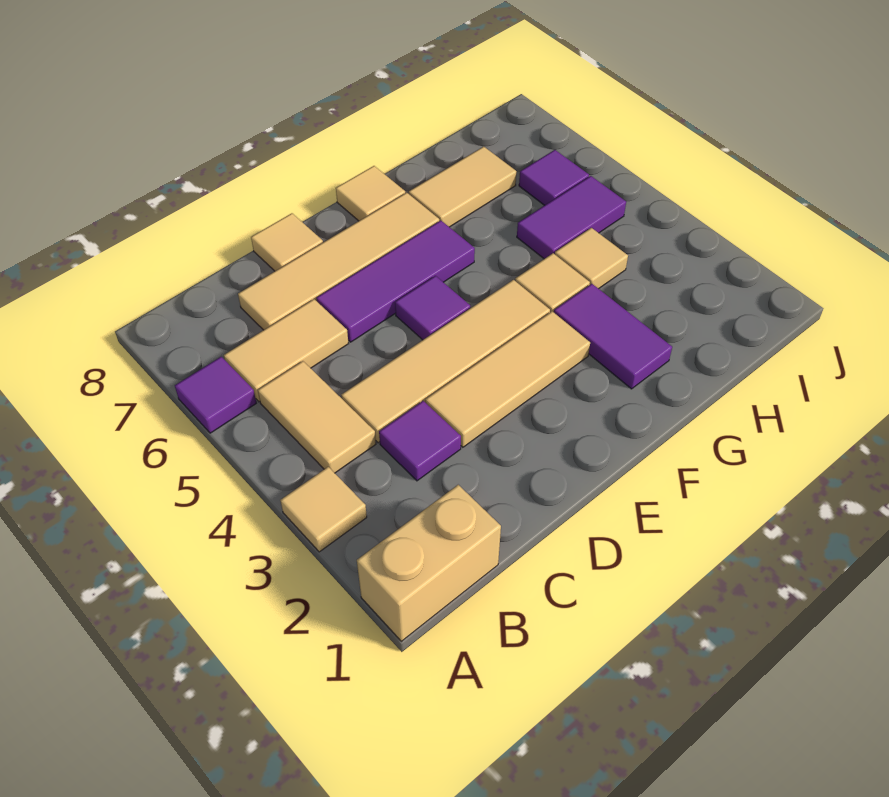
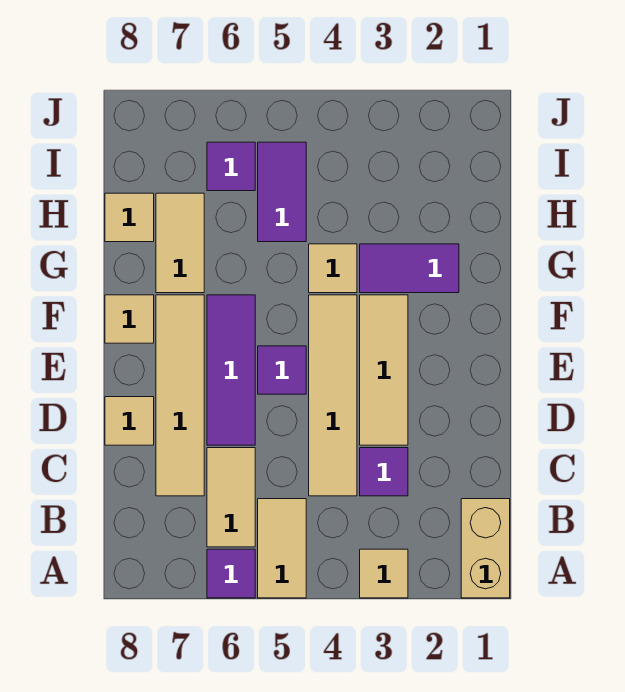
tan 1x2 tile [258,361,376,473] -> tan 1x2 tile turned to [258,499,306,598]
tan 1x1 tile [555,228,628,289] -> tan 1x1 tile moved to [105,193,154,242]

